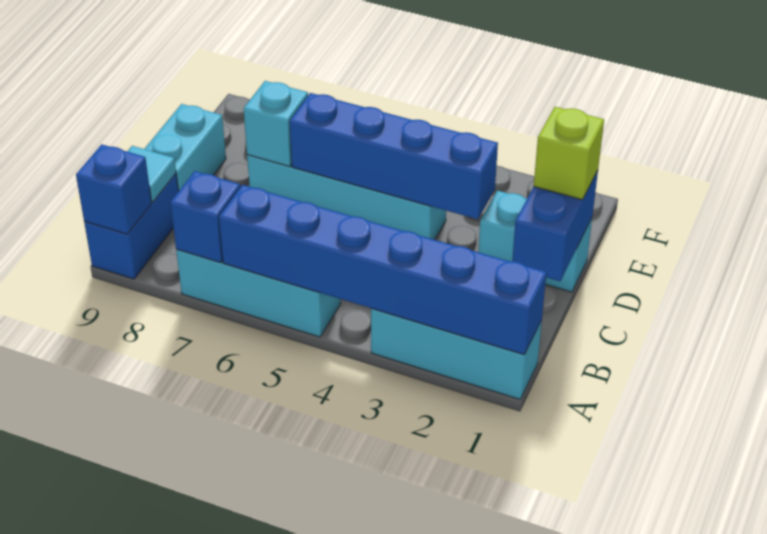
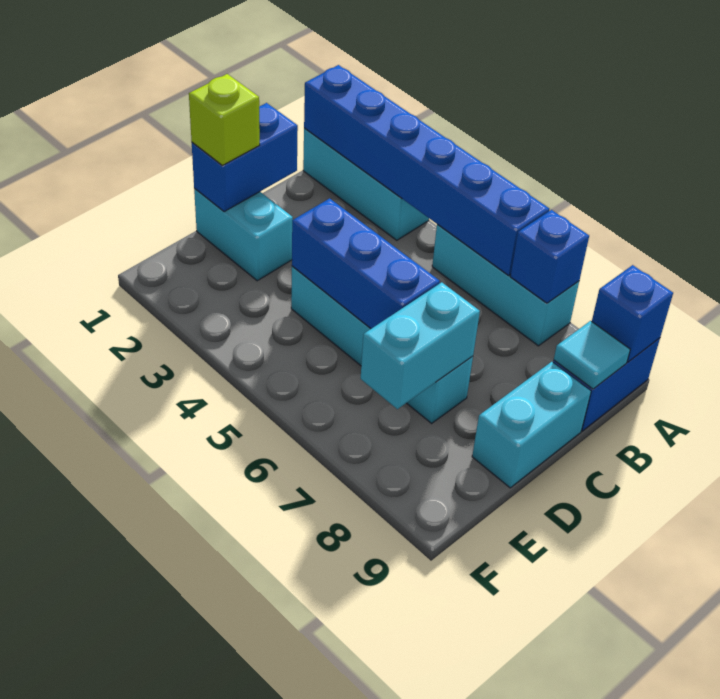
blue 1x4 brick [290,93,498,219] -> blue 1x3 brick [292,198,440,329]
cyan 1x1 brick [244,81,308,167] -> cyan 1x2 brick [361,282,480,409]

